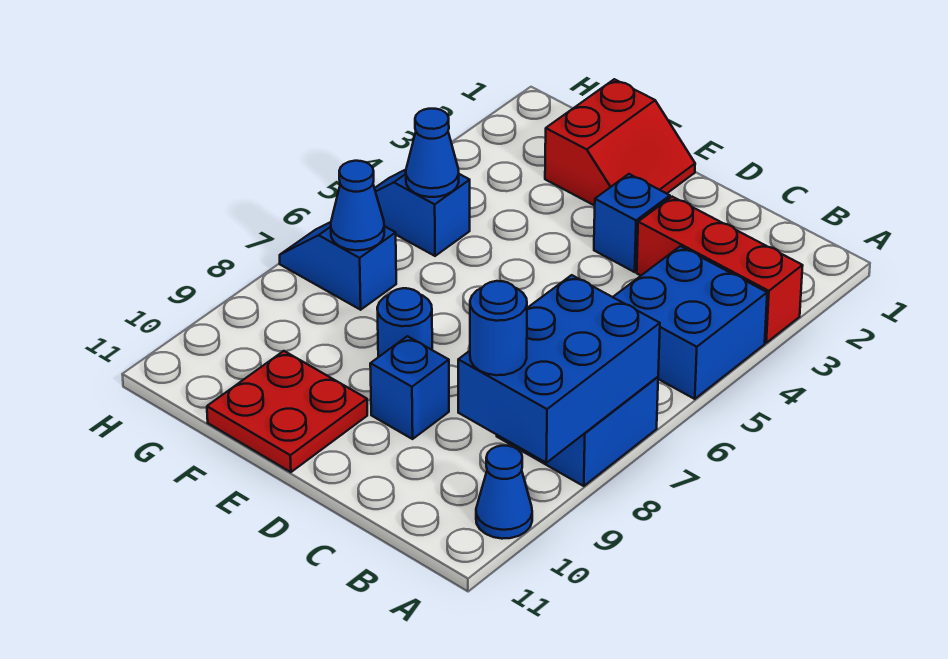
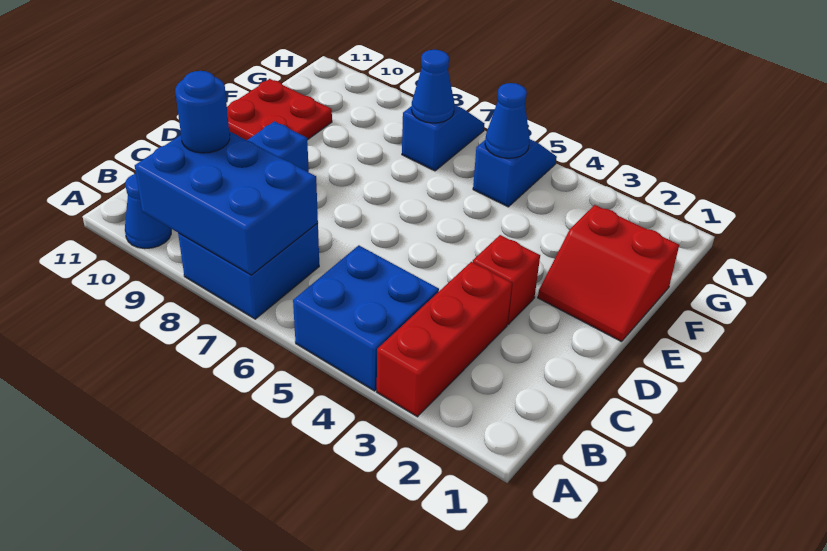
blue 1x1 brick [594,174,670,272] -> red 1x1 brick [473,235,540,324]
blue 1x1 round brick [377,288,432,357] -> none

